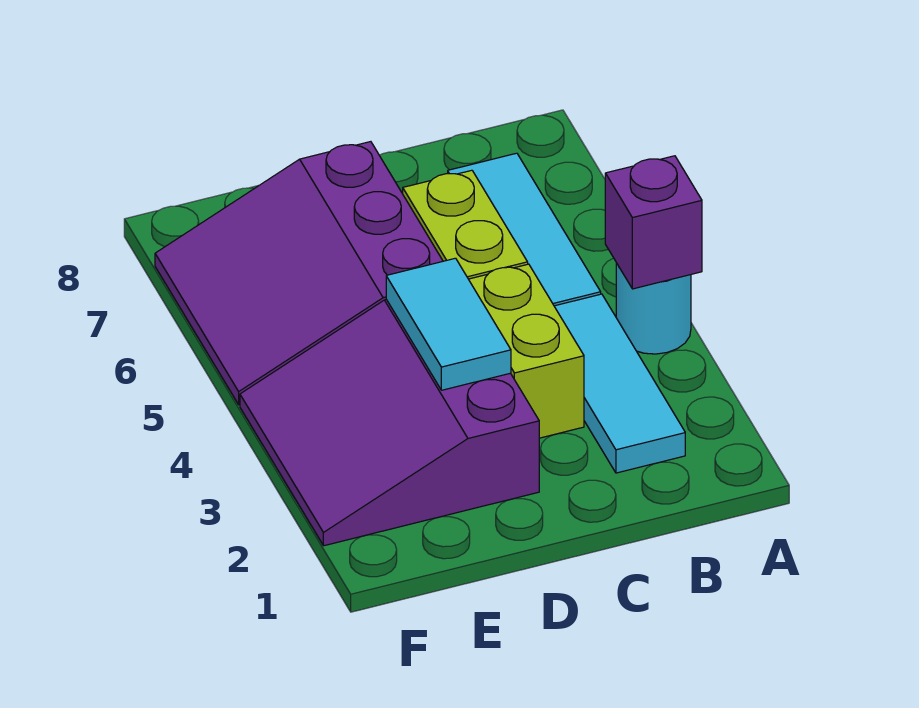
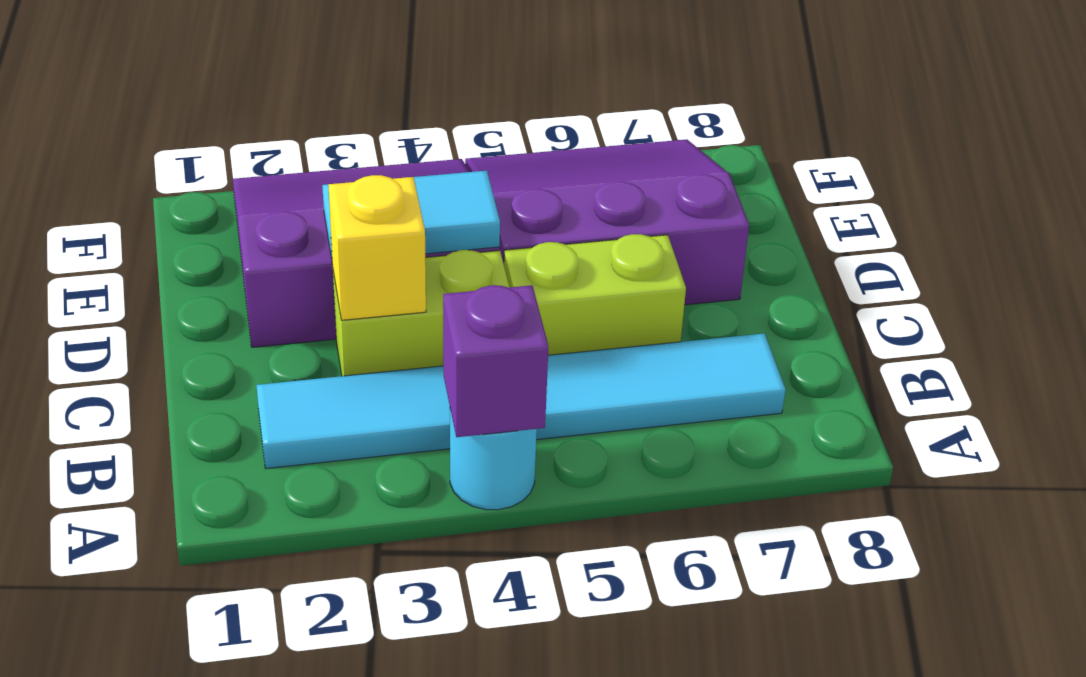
none -> yellow 1x1 brick [328,175,426,320]

